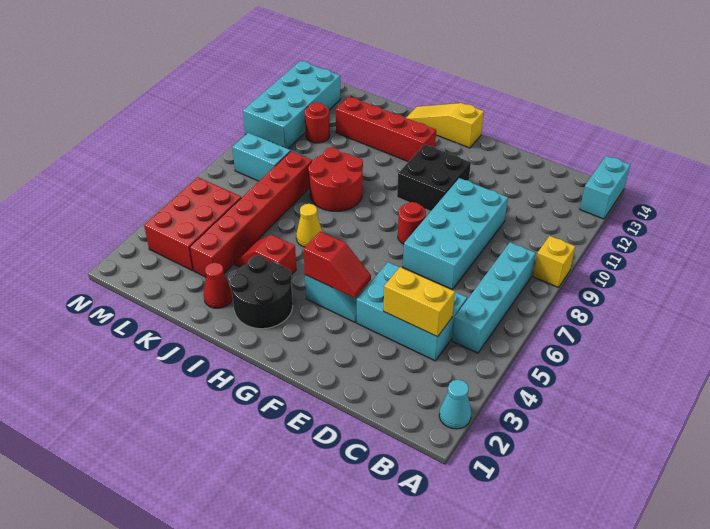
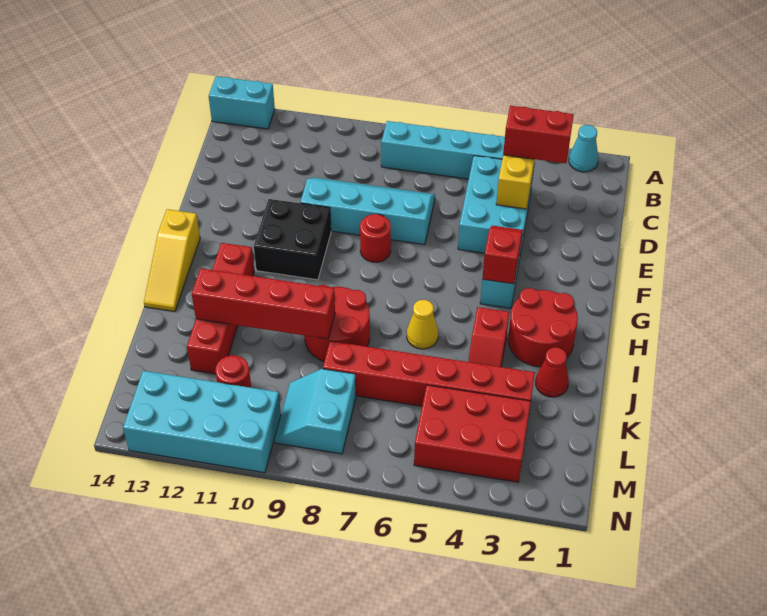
yellow 1x1 brick [533,236,575,288] -> none
none -> red 1x2 brick [503,106,574,163]
cyan 2x4 brick [403,178,508,290] -> cyan 2x4 slope [300,178,435,245]
black 2x2 round brick [230,256,293,329] -> red 2x2 round brick [508,288,578,367]
none -> red 1x4 brick [192,268,335,339]

